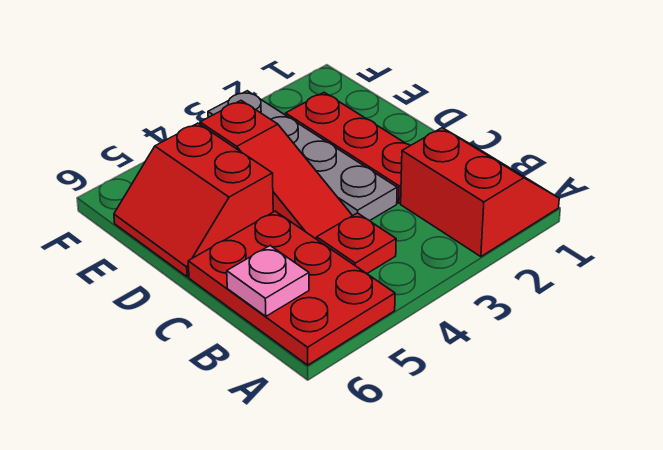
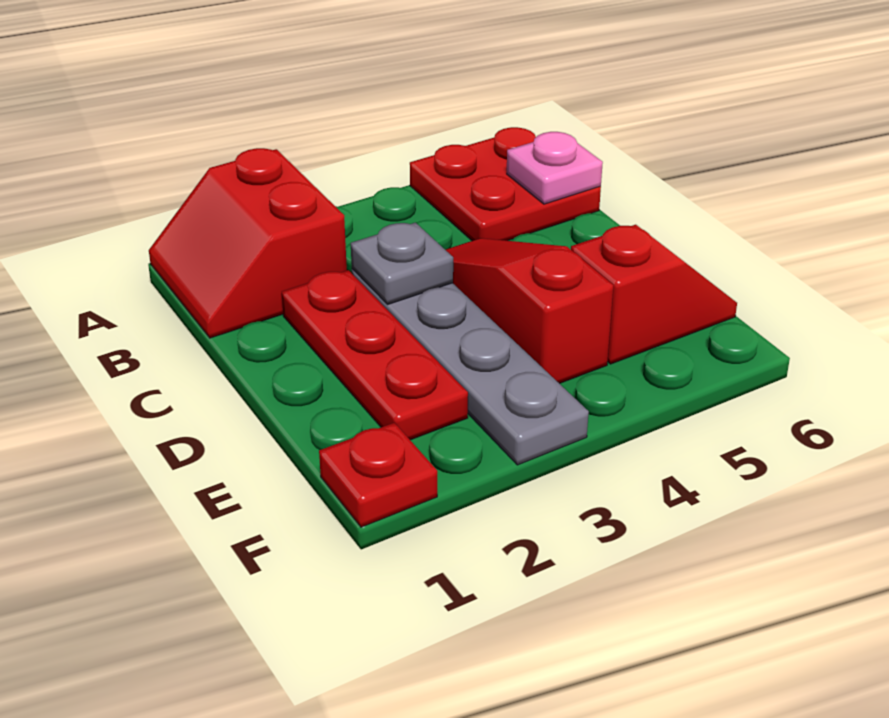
red 2x3 plate [188,211,395,365] -> red 2x2 plate [410,127,601,241]
red 1x1 plate [317,213,396,274] -> red 1x1 plate moved to [319,423,437,527]
none -> grey 1x1 plate [351,223,453,304]
red 2x2 slope [114,123,273,277] -> red 1x2 slope [571,225,737,364]

